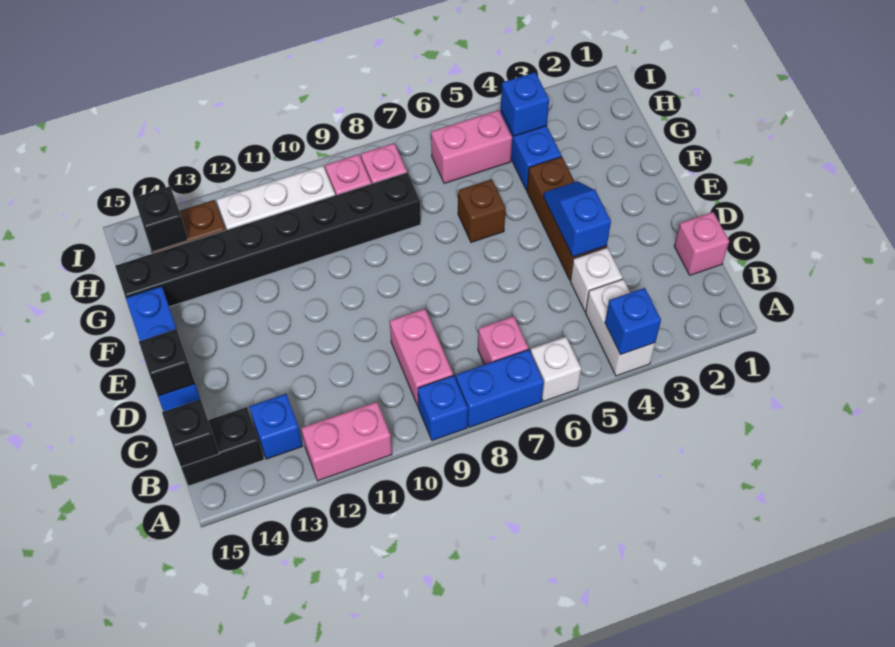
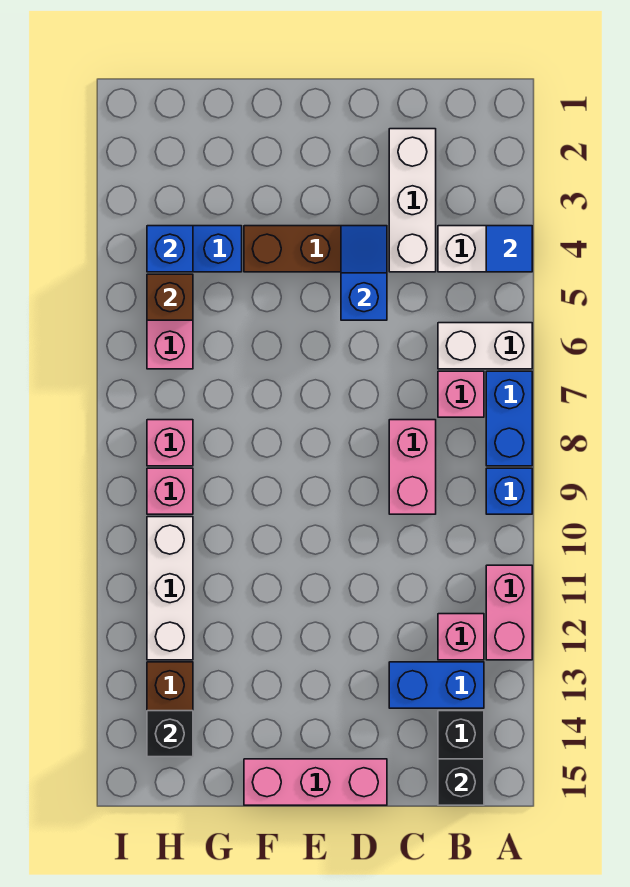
blue 1x1 brick [605,288,661,355] -> blue 1x1 tile [486,226,532,272]
white 1x1 brick [531,337,581,402] -> white 1x2 brick [438,323,532,369]
pink 1x2 brick [390,309,453,406] -> pink 1x2 brick turned to [389,420,436,514]
blue 1x1 brick [249,394,302,459] -> blue 1x2 brick [389,662,484,708]
pink 1x1 brick [674,212,729,275] -> pink 1x1 brick moved to [438,614,484,660]
white 1x1 brick [570,247,623,311] -> white 1x3 brick [389,129,436,272]
blue 1x2 slope [543,181,611,257] -> blue 1x2 slope turned to [341,226,387,320]
blue 1x3 brick [126,286,200,411] -> pink 1x3 brick [244,759,387,805]
black 1x1 brick [139,329,195,396] -> none
brown 1x1 brick [458,179,505,242] -> brown 1x1 brick moved to [147,274,193,320]
black 1x8 brick [115,173,421,307] -> none

